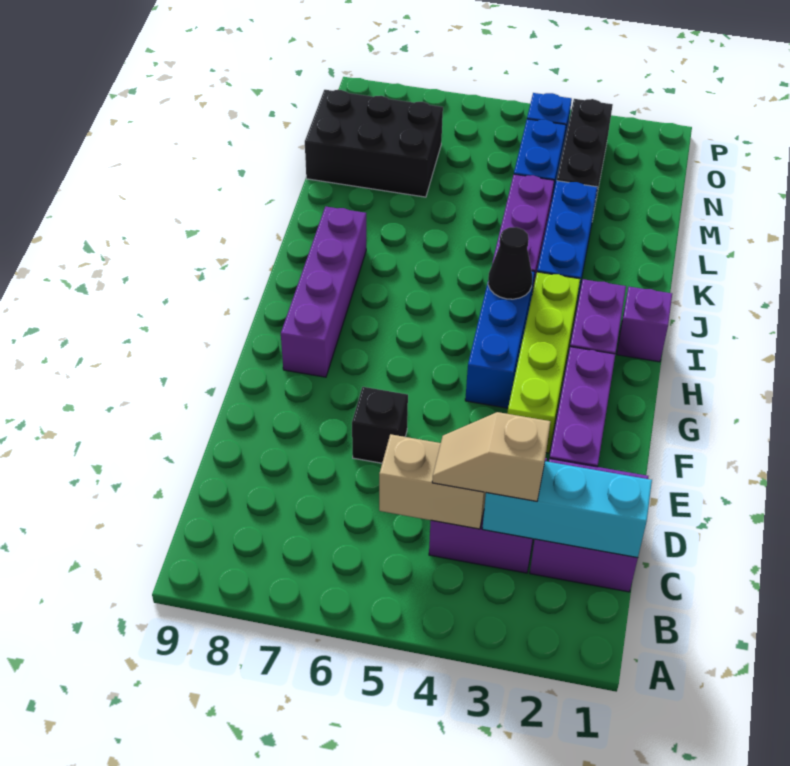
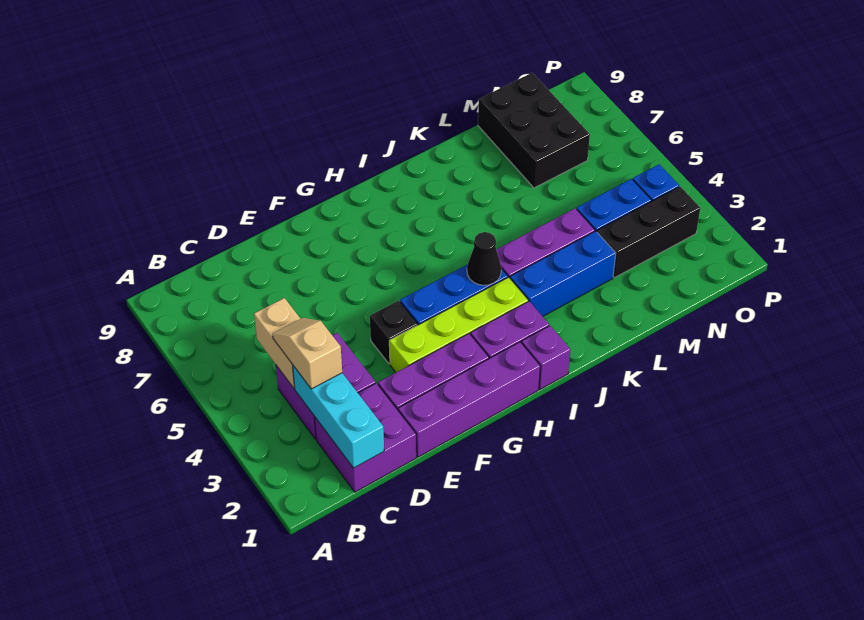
black 1x1 brick [352,387,408,463] -> black 1x1 brick moved to [370,301,418,364]
purple 1x4 brick [281,207,366,377] -> purple 1x4 brick moved to [398,342,540,457]

